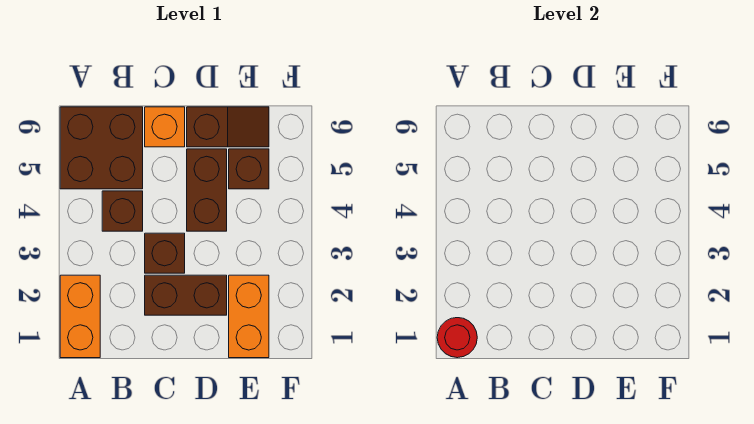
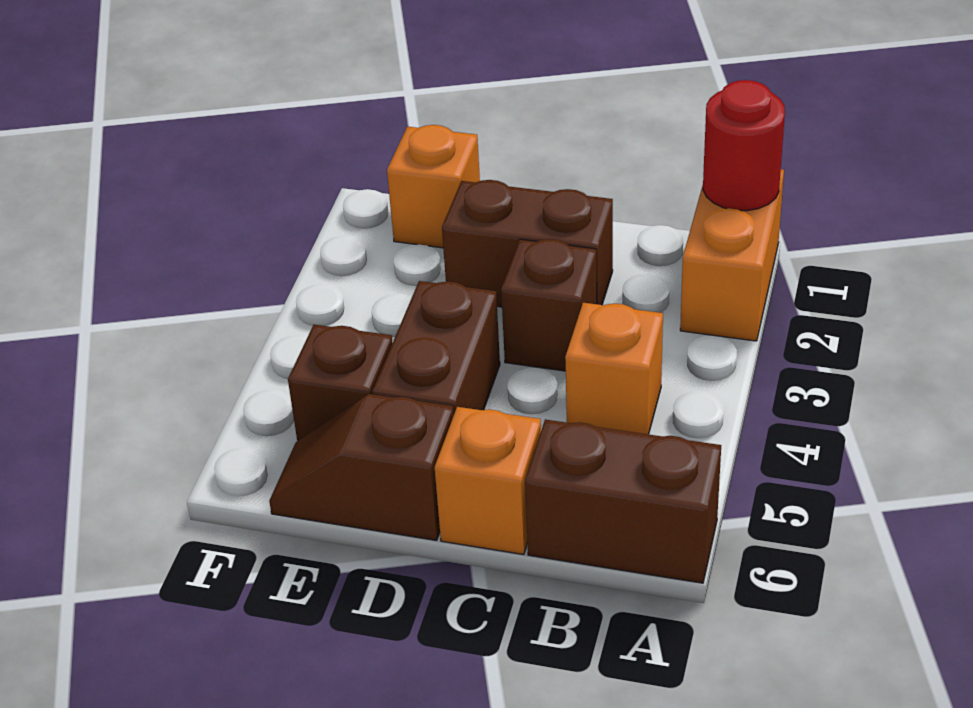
brown 2x2 brick [60,107,143,189] -> brown 1x2 brick [525,420,721,583]
brown 1x1 brick [102,191,143,231] -> orange 1x1 brick [565,303,663,434]
orange 1x2 brick [229,275,269,358] -> orange 1x1 brick [387,125,480,248]

